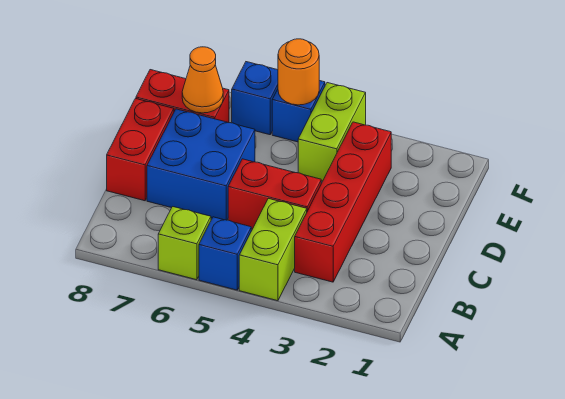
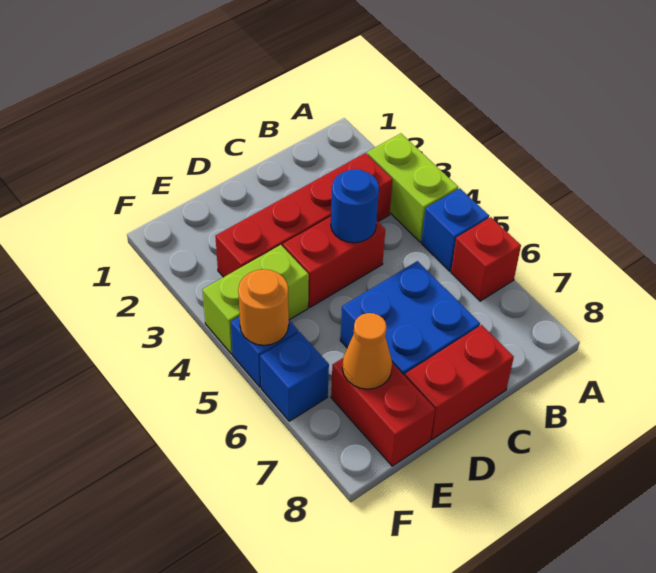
lime 1x2 brick [239,198,307,301] -> lime 1x2 brick turned to [367,133,458,242]
lime 1x1 brick [158,207,211,280] -> red 1x1 brick [451,217,521,301]
red 1x2 brick [228,159,321,229] -> red 1x2 brick turned to [283,217,385,307]
none -> blue 1x1 round brick [331,169,379,243]

